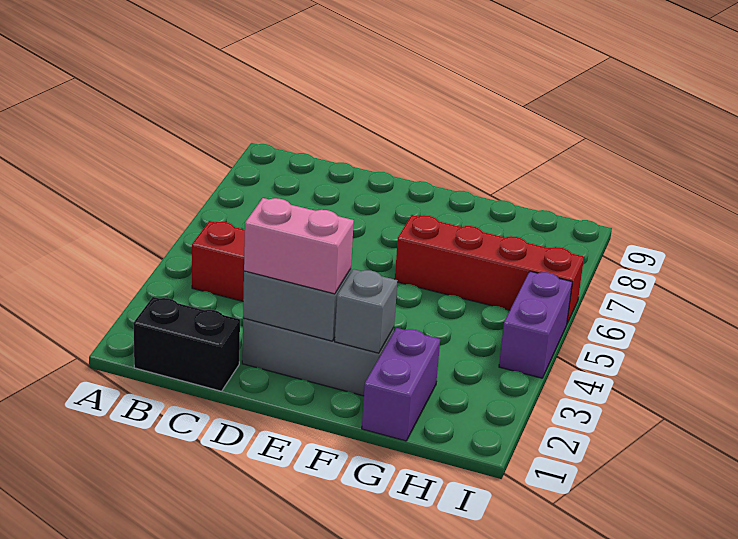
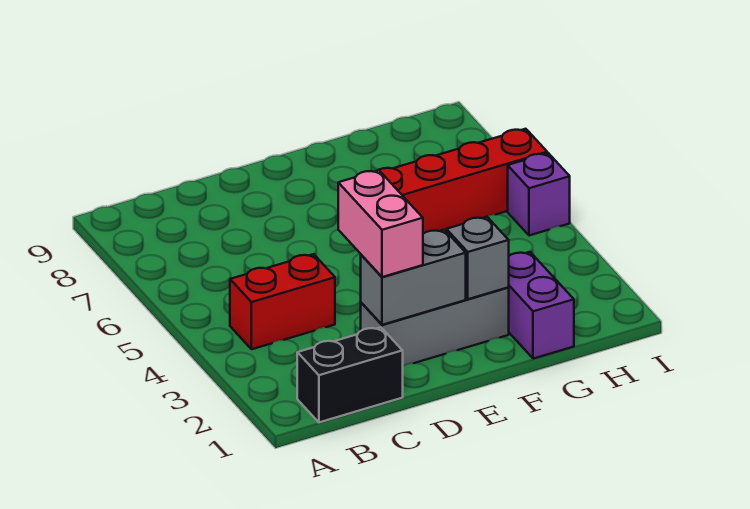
pink 1x2 brick [244,198,354,294] -> pink 1x2 brick turned to [338,170,423,277]
purple 1x2 brick [499,271,572,378] -> purple 1x1 brick [508,153,570,236]

